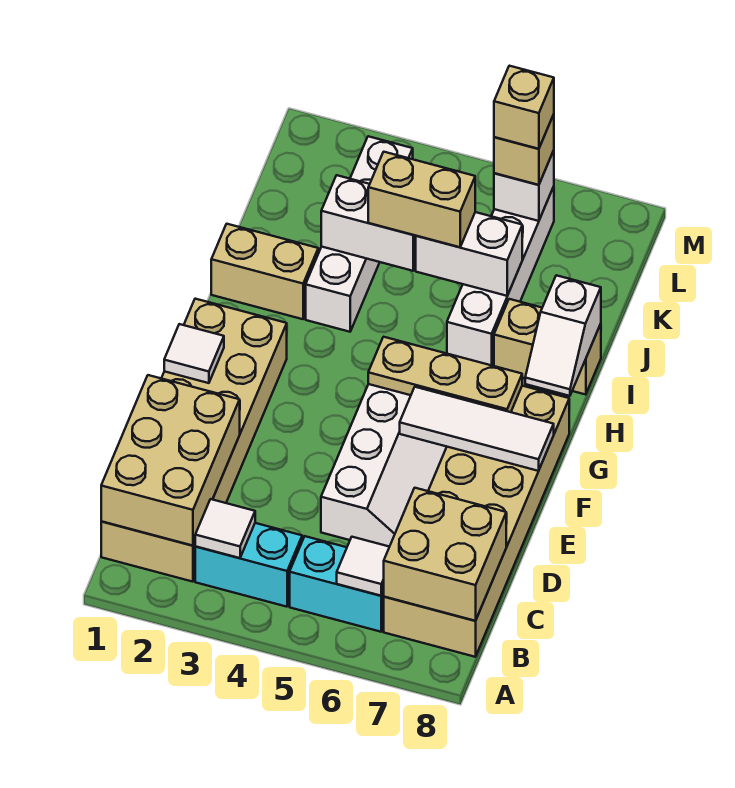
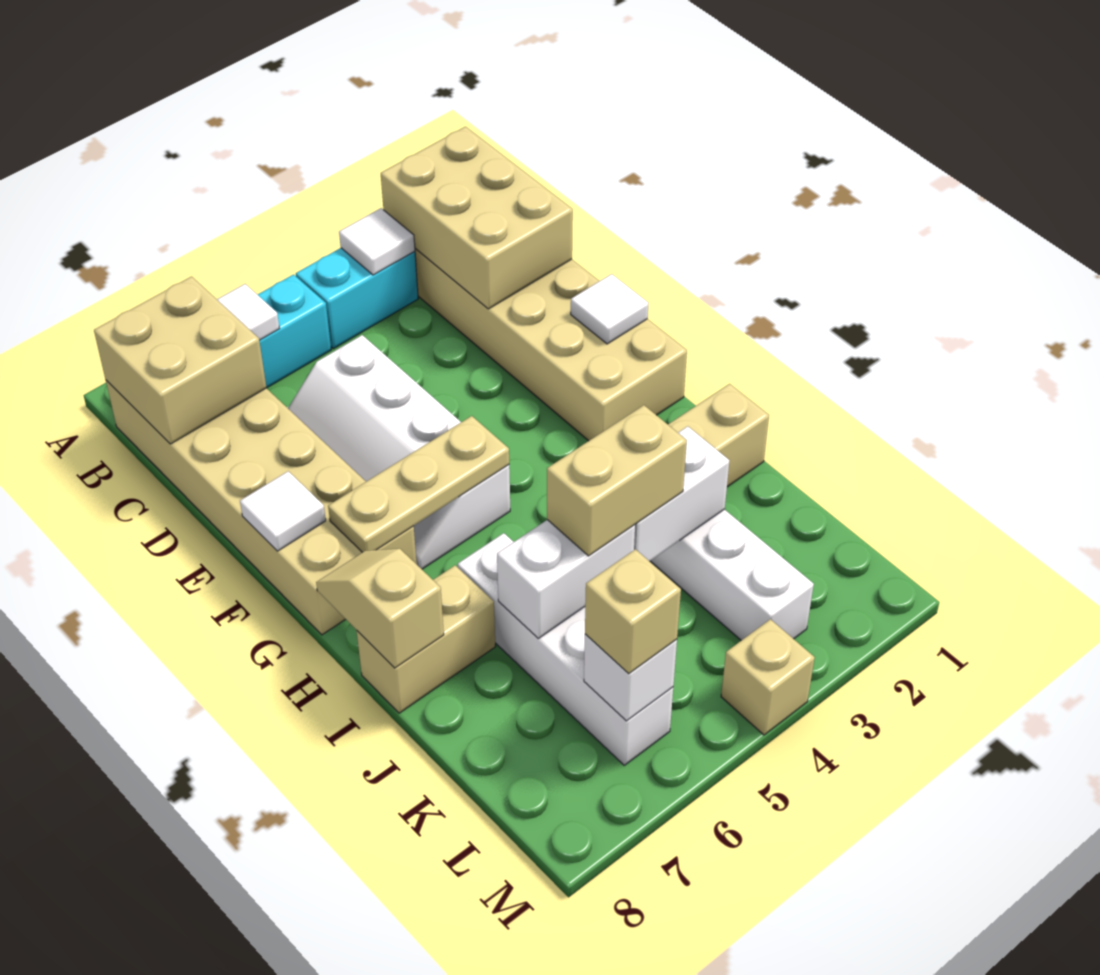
white 1x3 tile [400,387,554,471] -> white 1x1 tile [240,471,326,551]
white 1x2 slope [525,275,601,396] -> tan 1x2 slope [316,549,444,668]
tan 1x1 brick [494,66,554,149] -> tan 1x1 brick moved to [721,619,815,735]

